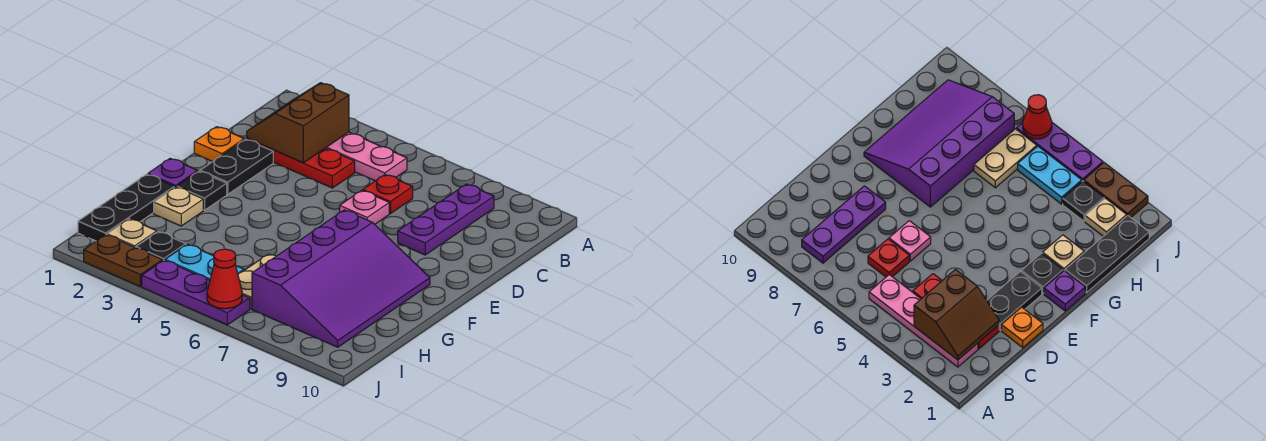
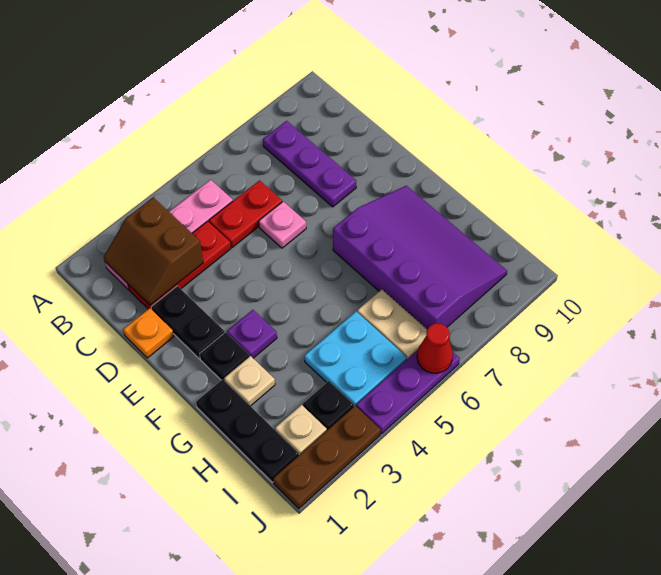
red 1x1 plate [363,175,413,214] -> red 1x2 plate [209,180,282,248]
purple 1x1 plate [148,158,198,188] -> purple 1x1 plate moved to [227,310,277,358]
cyan 1x2 plate [165,244,244,280] -> cyan 2x2 plate [304,311,407,406]
brown 1x2 plate [84,235,163,286] -> brown 1x3 plate [273,406,381,509]

